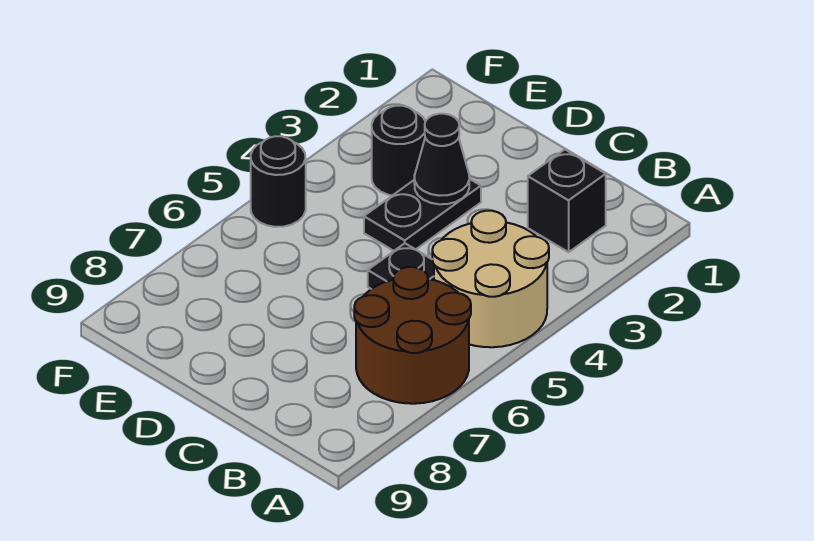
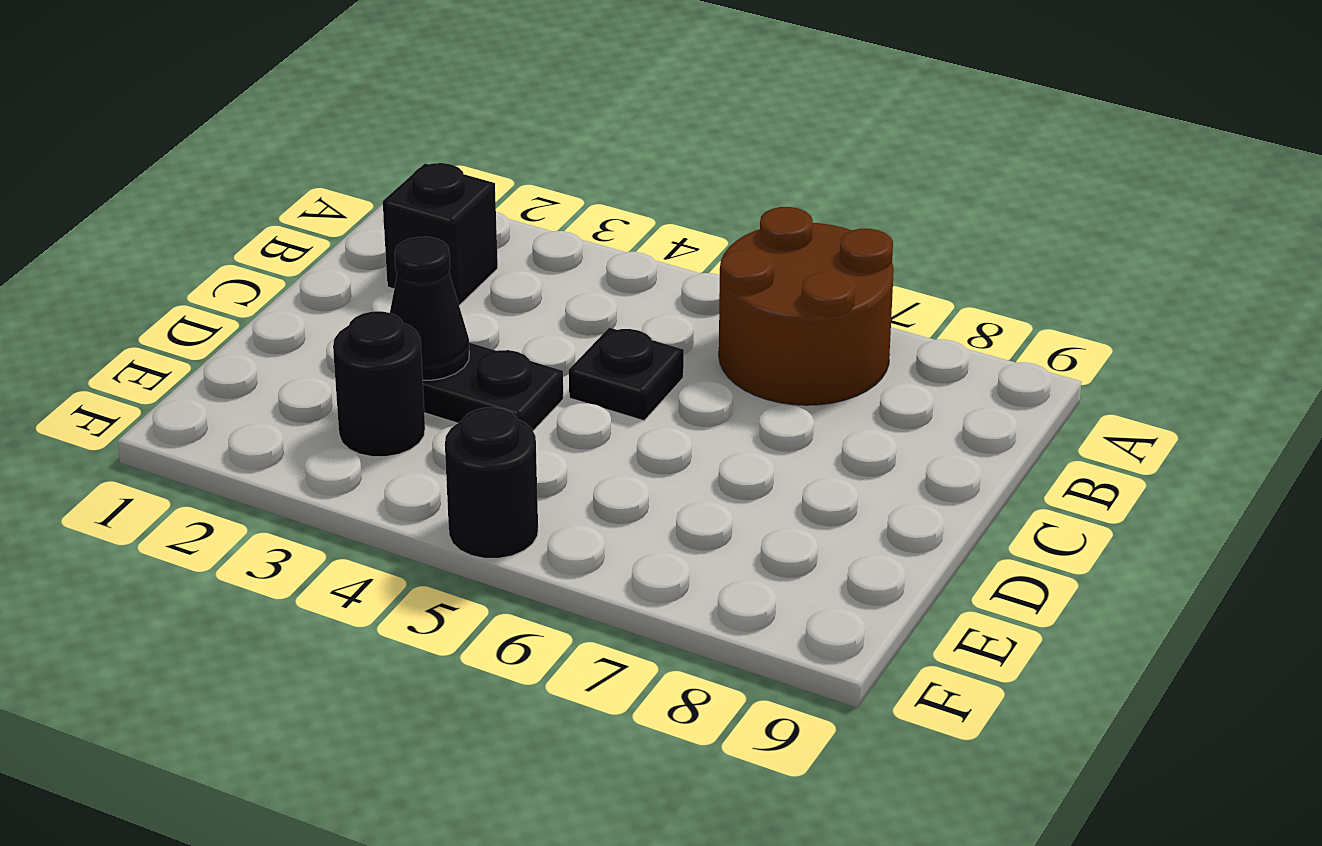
tan 2x2 round brick [432,211,549,347] -> none

